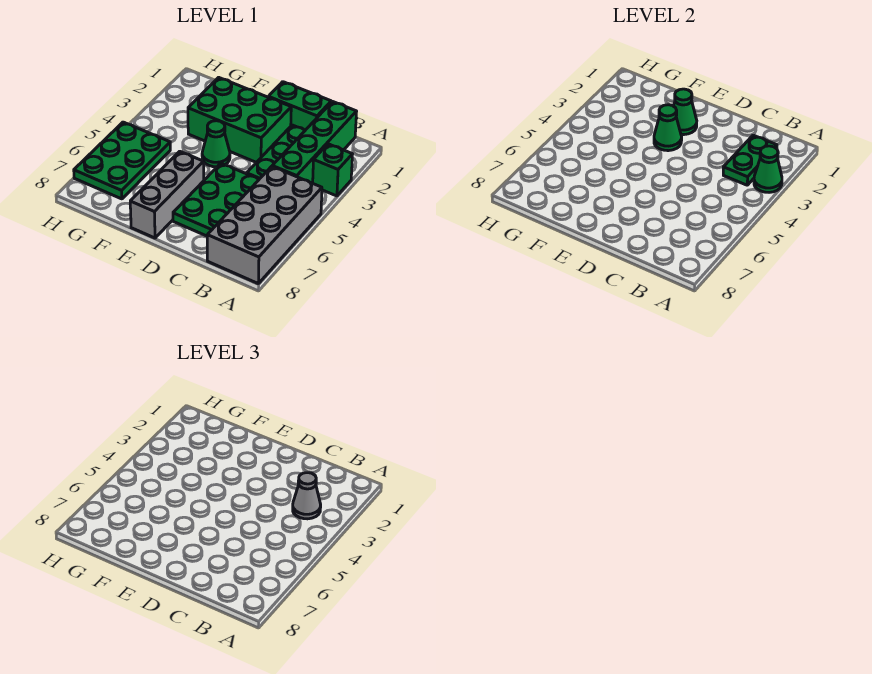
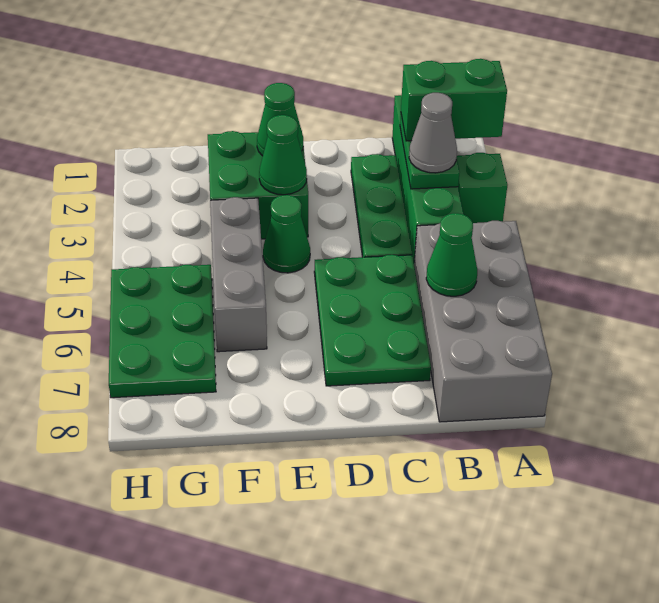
green 1x1 cone [754,146,782,192] -> green 1x1 cone moved to [426,213,477,296]
green 1x2 brick [269,82,331,130] -> green 1x2 brick moved to [401,59,507,141]
green 2x3 brick [188,77,291,162] -> green 2x2 brick [208,131,308,239]
grey 1x3 brick [130,151,204,238] -> grey 1x3 brick moved to [210,197,267,352]

